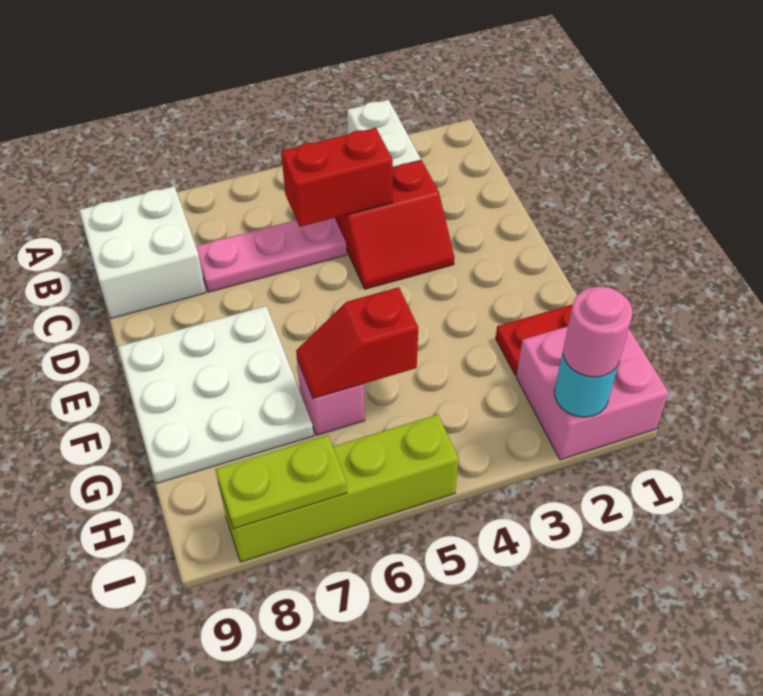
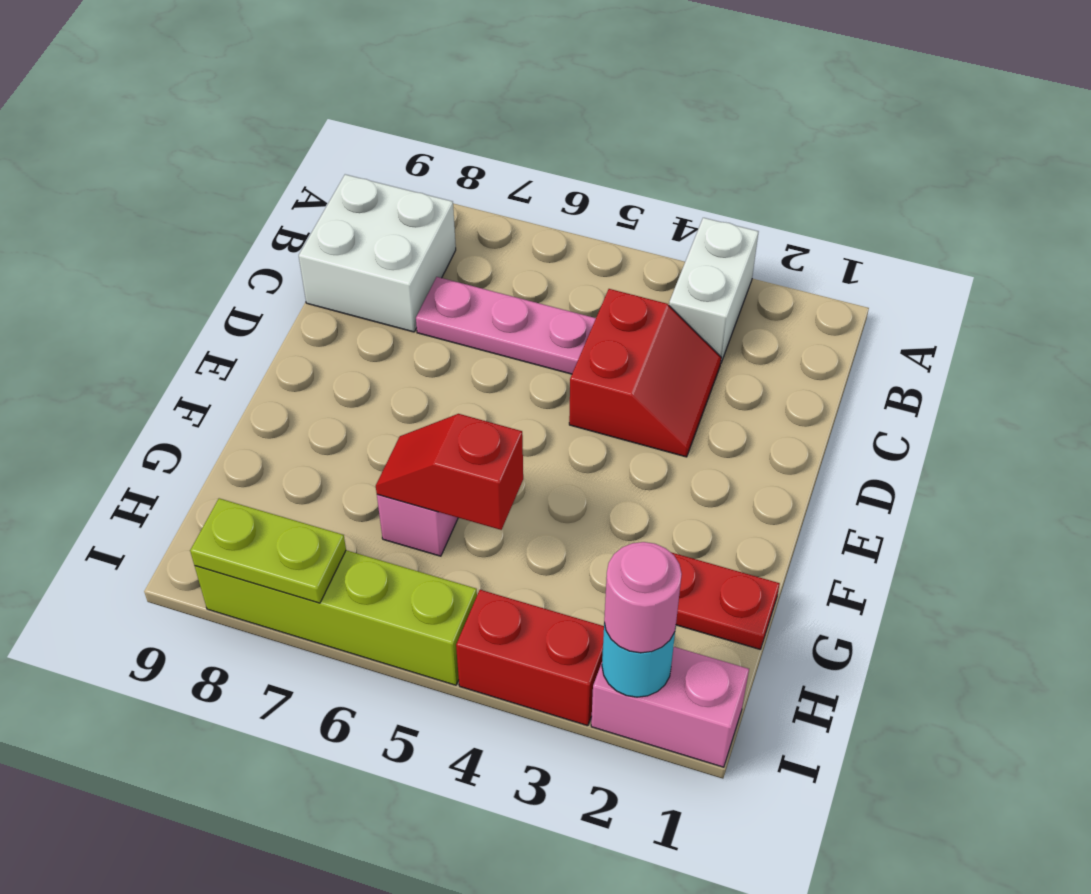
red 2x2 slope [335,160,455,289] -> red 2x2 slope turned to [569,289,721,457]
red 1x2 brick [281,128,393,227] -> red 1x2 brick moved to [456,590,604,726]
white 3x3 plate [118,306,313,483] -> none
pink 2x2 brick [516,326,669,460] -> pink 1x2 brick [591,647,749,767]

